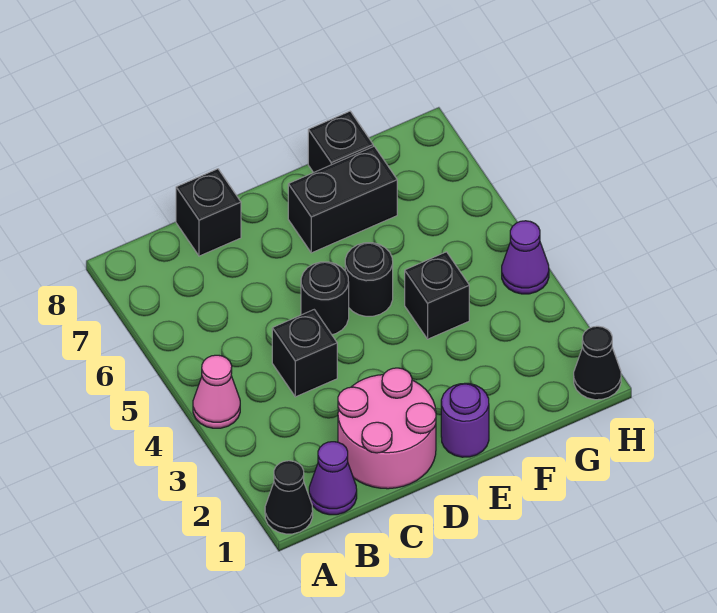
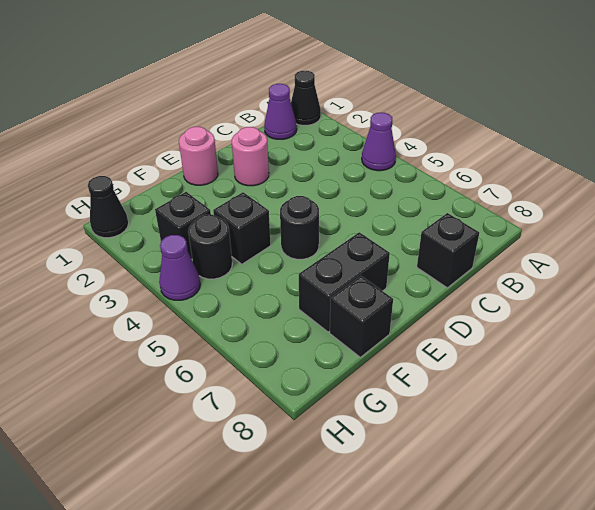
pink 1x1 cone [193,355,240,428] -> purple 1x1 cone [362,113,396,171]
pink 2x2 round brick [338,368,436,489] -> pink 1x1 round brick [232,127,269,186]
black 1x1 brick [272,310,337,397] -> black 1x1 brick moved to [155,192,211,259]
black 1x1 round brick [301,262,349,335] -> black 1x1 round brick moved to [188,215,232,279]
purple 1x1 round brick [441,383,489,457] -> pink 1x1 round brick [179,127,218,185]

